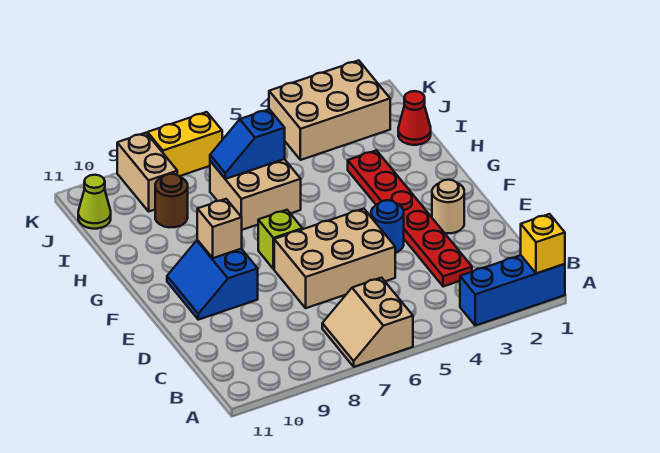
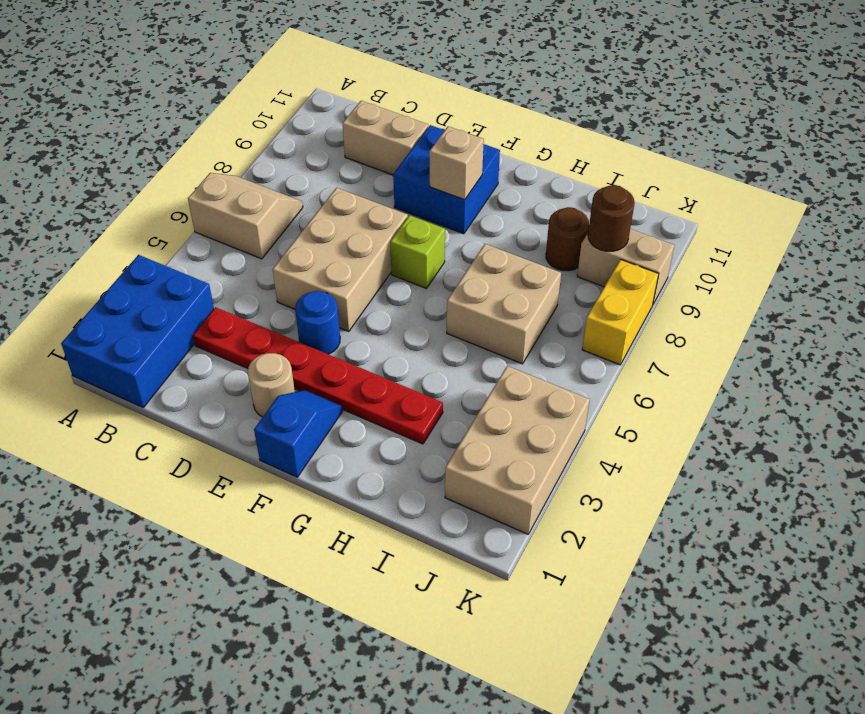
blue 1x3 brick [460,255,565,326] -> blue 2x3 brick [61,255,214,407]
yellow 1x1 brick [521,214,565,274] -> none
none -> tan 1x2 brick [342,101,428,175]
blue 2x2 slope [167,240,258,320] -> blue 2x2 brick [393,125,500,234]
red 1x1 cone [398,91,431,145] -> none
blue 1x2 slope [210,109,285,179] -> blue 1x2 slope moved to [254,390,343,477]
none -> brown 1x1 round brick [588,185,635,251]
lime 1x1 cone [78,175,111,229] -> none

